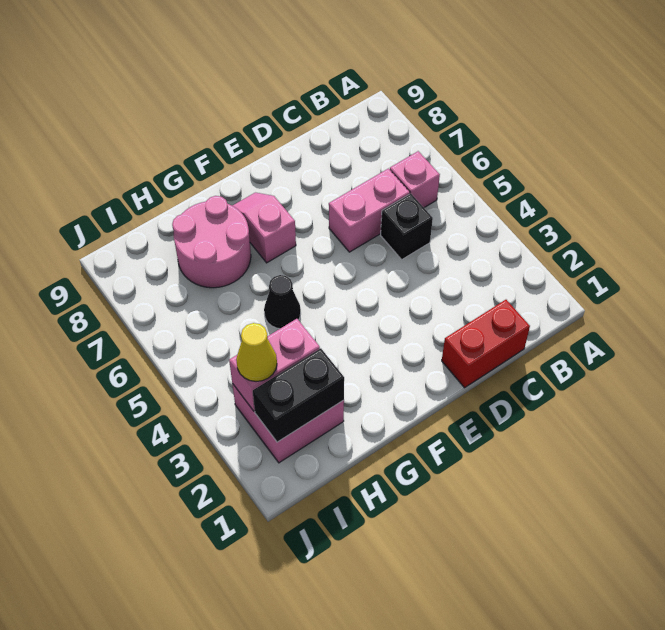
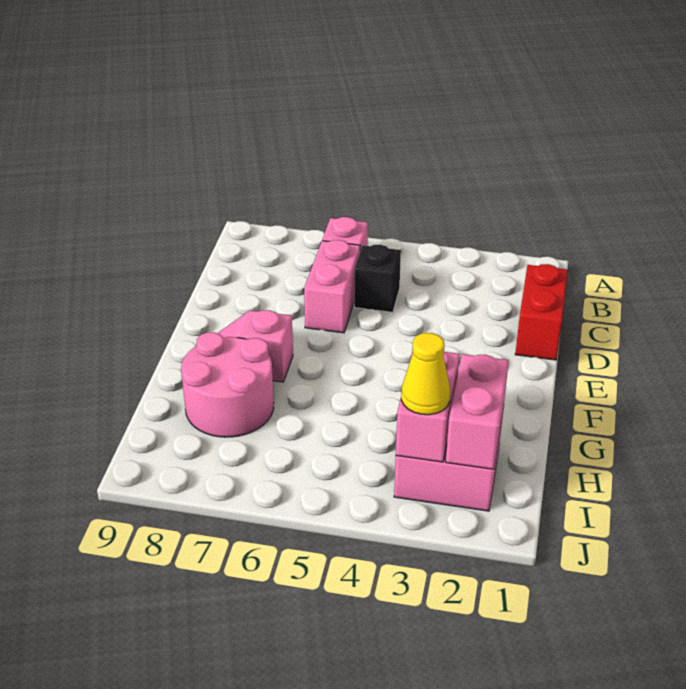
black 1x1 cone [264,275,301,329] -> none
black 1x2 brick [253,348,344,442] -> pink 1x2 brick [446,354,509,469]

